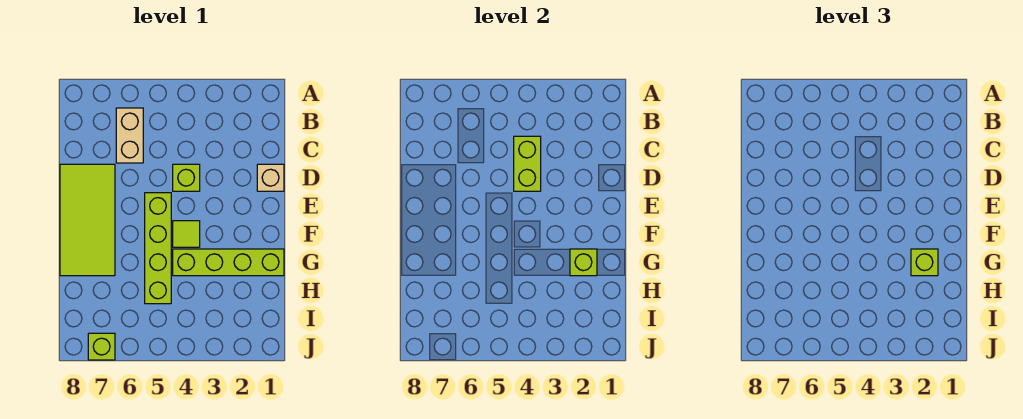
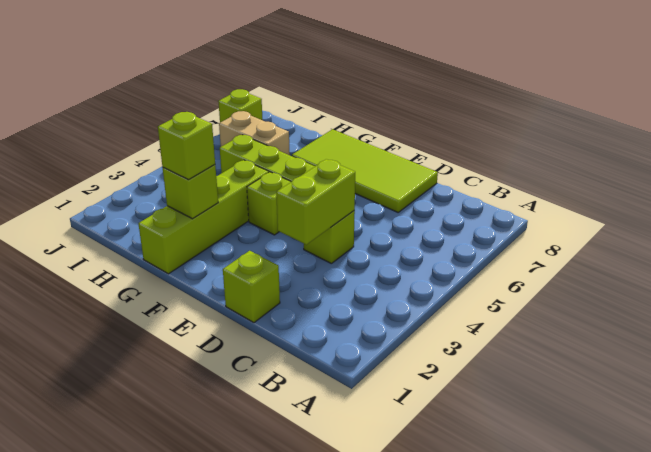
tan 1x2 brick [116,108,143,163] -> tan 1x2 brick moved to [219,111,290,155]
lime 1x2 brick [514,136,541,191] -> lime 1x2 brick turned to [276,159,355,245]
tan 1x1 brick [257,164,284,191] -> lime 1x1 brick [223,251,280,323]
lime 1x1 tile [173,221,200,247] -> lime 1x1 brick [247,172,291,235]

